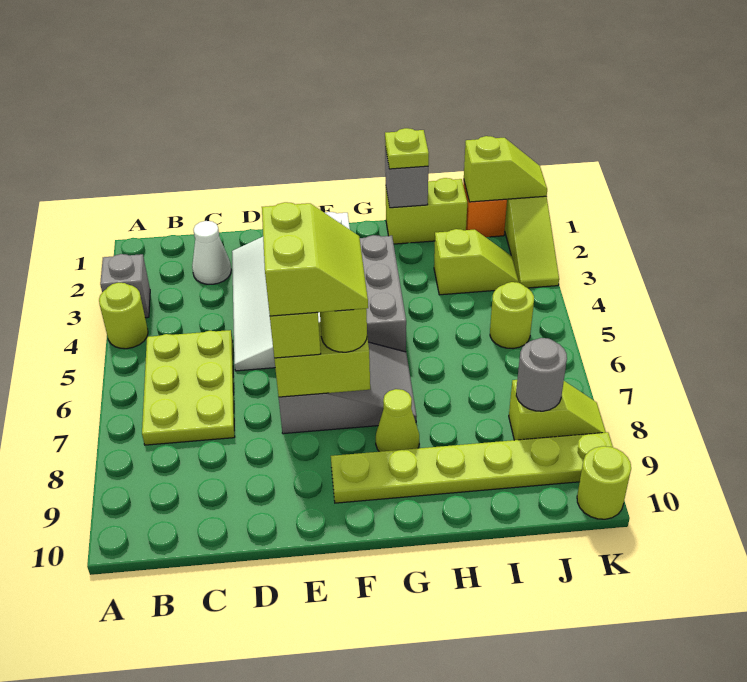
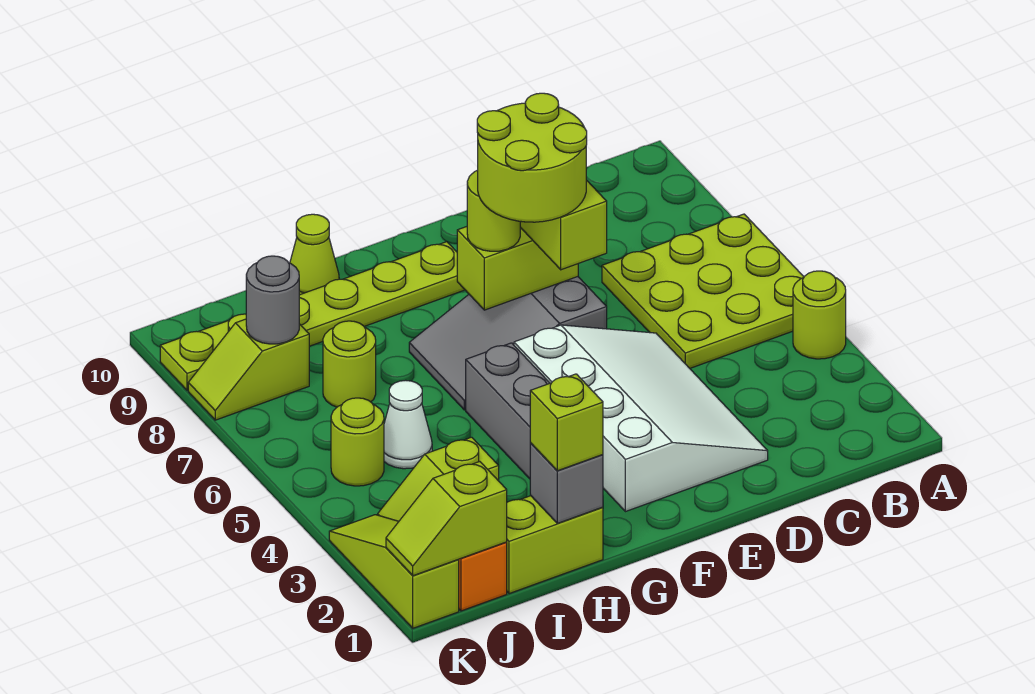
grey 1x1 brick [100,254,150,318] -> none
lime 2x3 plate [142,330,235,445] -> lime 3x3 plate [602,214,804,368]
white 1x1 cone [192,221,231,284] -> white 1x1 cone moved to [384,380,432,469]
lime 2x2 slope [262,202,368,316] -> lime 2x2 round brick [477,93,587,222]
lime 1x1 cone [376,389,419,452] -> lime 1x1 cone moved to [290,214,339,295]
lime 1x1 plate [385,128,429,169] -> lime 1x1 brick [530,374,603,471]
lime 1x1 round brick [577,446,631,519] -> lime 1x1 round brick moved to [323,321,376,407]

